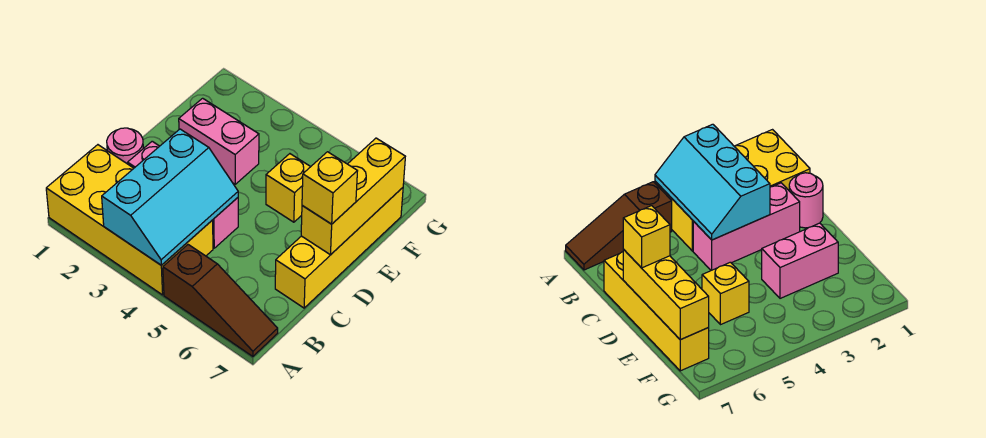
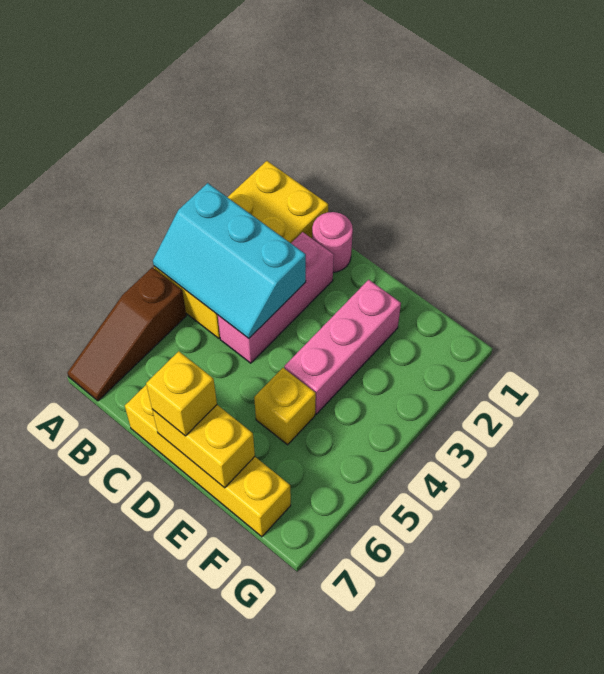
yellow 1x3 brick [301,138,405,255] -> yellow 1x2 brick [152,405,255,488]
pink 1x2 brick [179,98,259,184] -> pink 1x3 brick [284,280,401,414]

